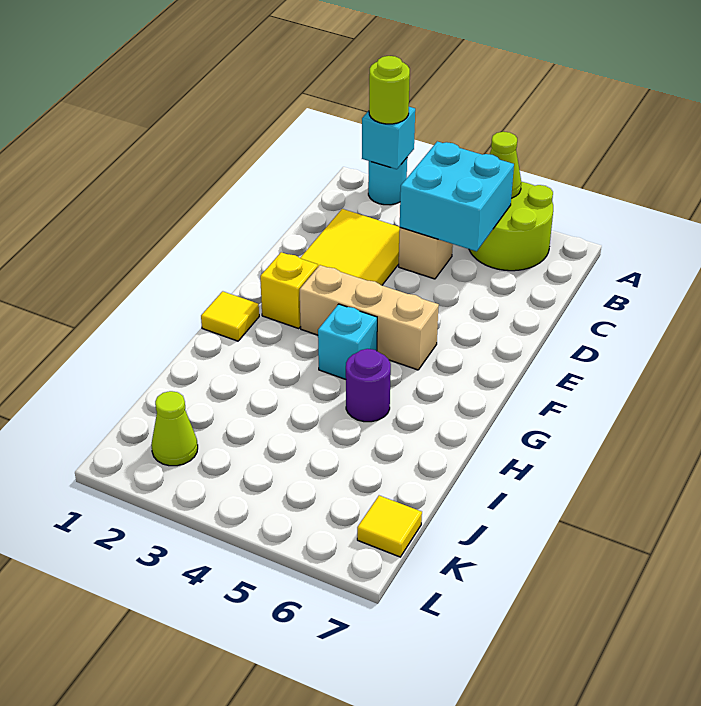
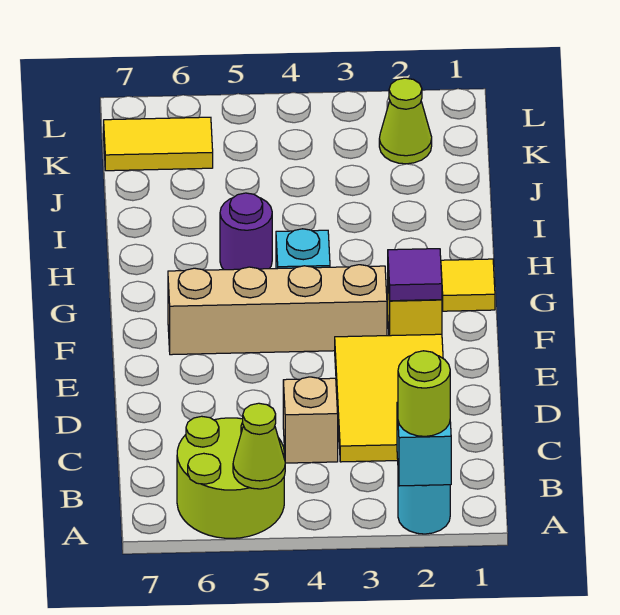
cyan 2x2 brick [399,141,514,251] -> none
none -> purple 1x1 tile [388,249,442,301]
tan 1x3 brick [300,265,439,370] -> tan 1x4 brick [168,265,387,355]
yellow 1x1 tile [357,496,422,557] -> yellow 1x2 tile [104,117,213,171]

